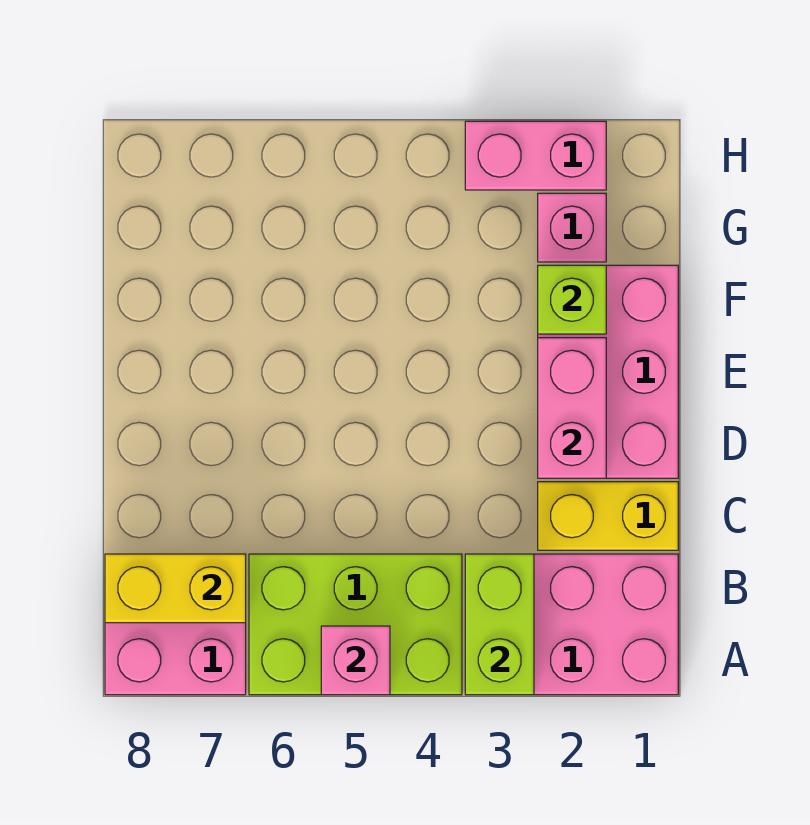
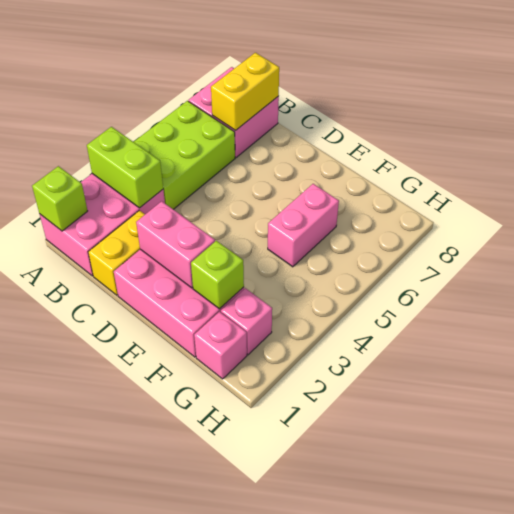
none -> lime 1x1 brick [32,166,87,231]
pink 1x1 brick [321,626,390,695] -> pink 1x1 brick moved to [194,312,247,379]
pink 1x2 brick [465,121,606,190] -> pink 1x2 brick moved to [268,184,339,267]

